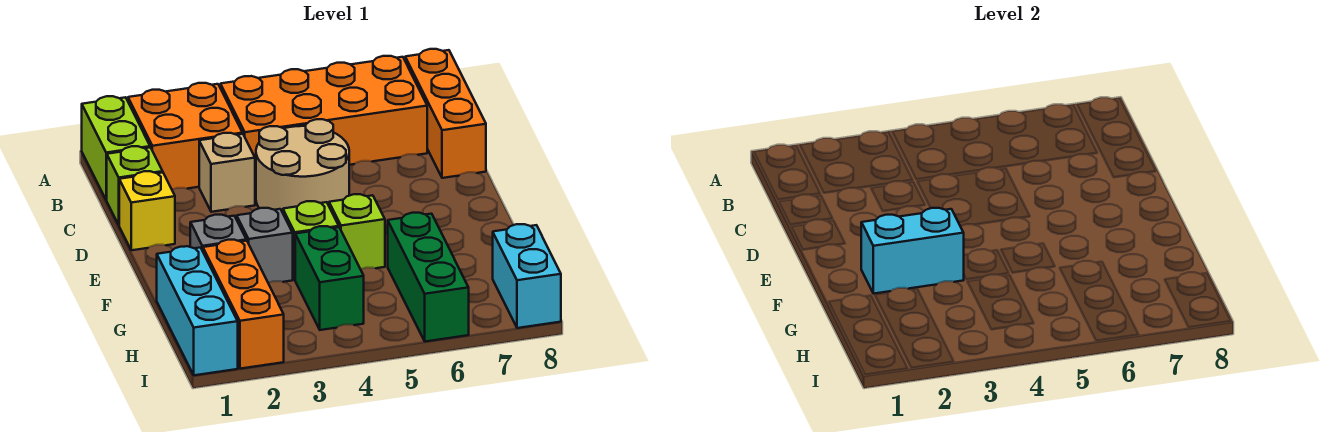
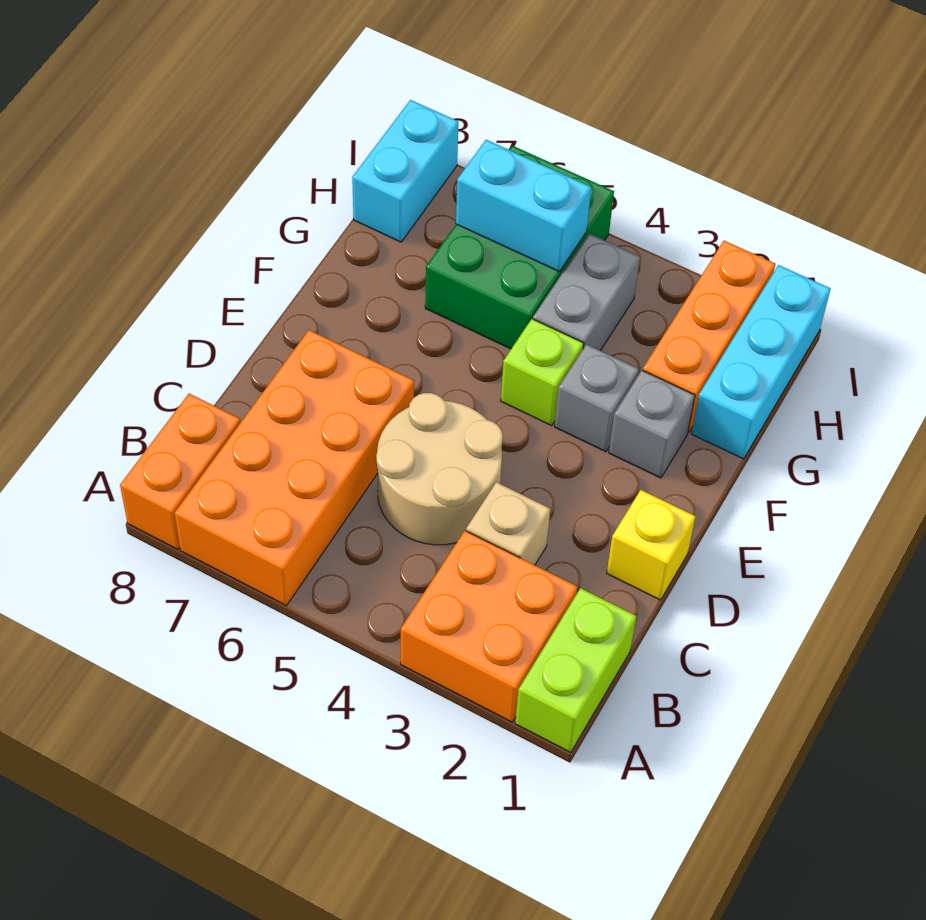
orange 2x4 brick [220,56,427,179] -> orange 2x4 brick turned to [175,330,414,606]
orange 1x3 brick [405,49,486,178] -> orange 1x2 brick [120,394,240,549]
lime 1x1 brick [107,146,163,225] -> none
cyan 1x2 brick [861,208,964,294] -> cyan 1x2 brick moved to [456,140,591,272]
lime 1x1 brick [329,194,385,269] -> none
green 1x2 brick [295,226,364,330] -> grey 1x2 brick [533,234,640,351]
green 1x3 brick [388,213,469,342] -> green 2x3 brick [425,146,614,349]

